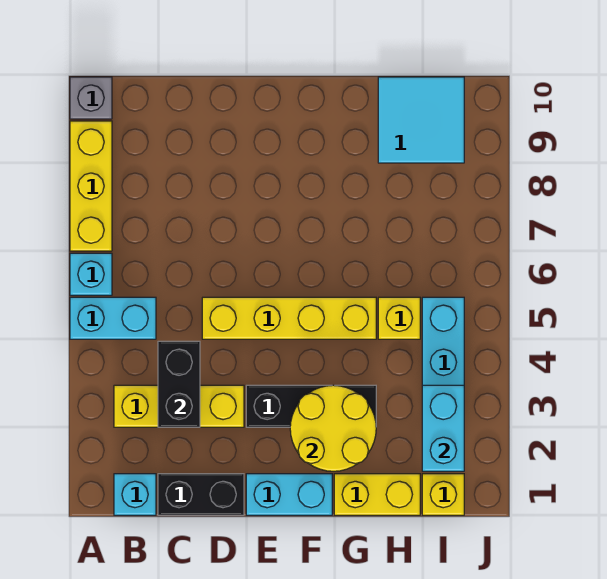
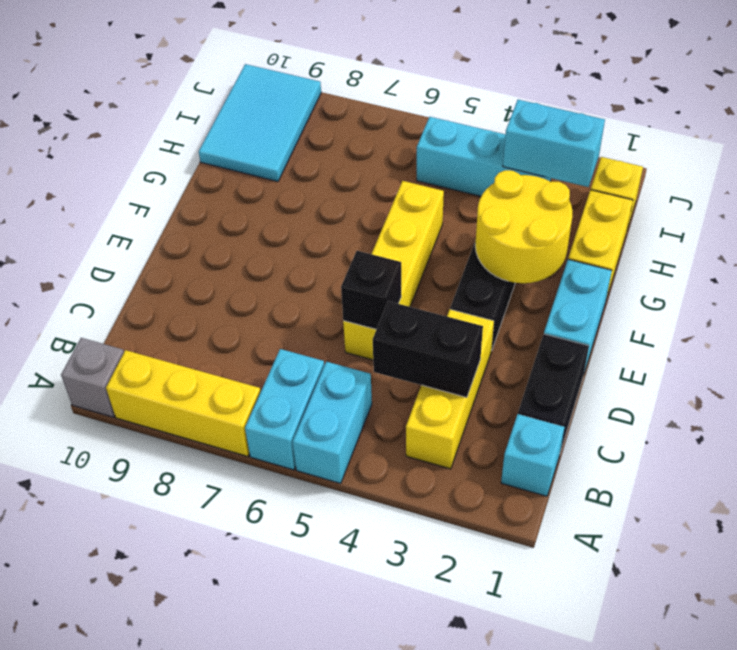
cyan 1x1 brick [70,253,112,295] -> cyan 1x2 brick [245,349,324,470]
none -> black 1x1 brick [341,251,401,329]
yellow 1x1 brick [378,297,420,339] -> none
cyan 2x2 tile [378,77,464,163] -> cyan 2x3 tile [199,64,321,182]

